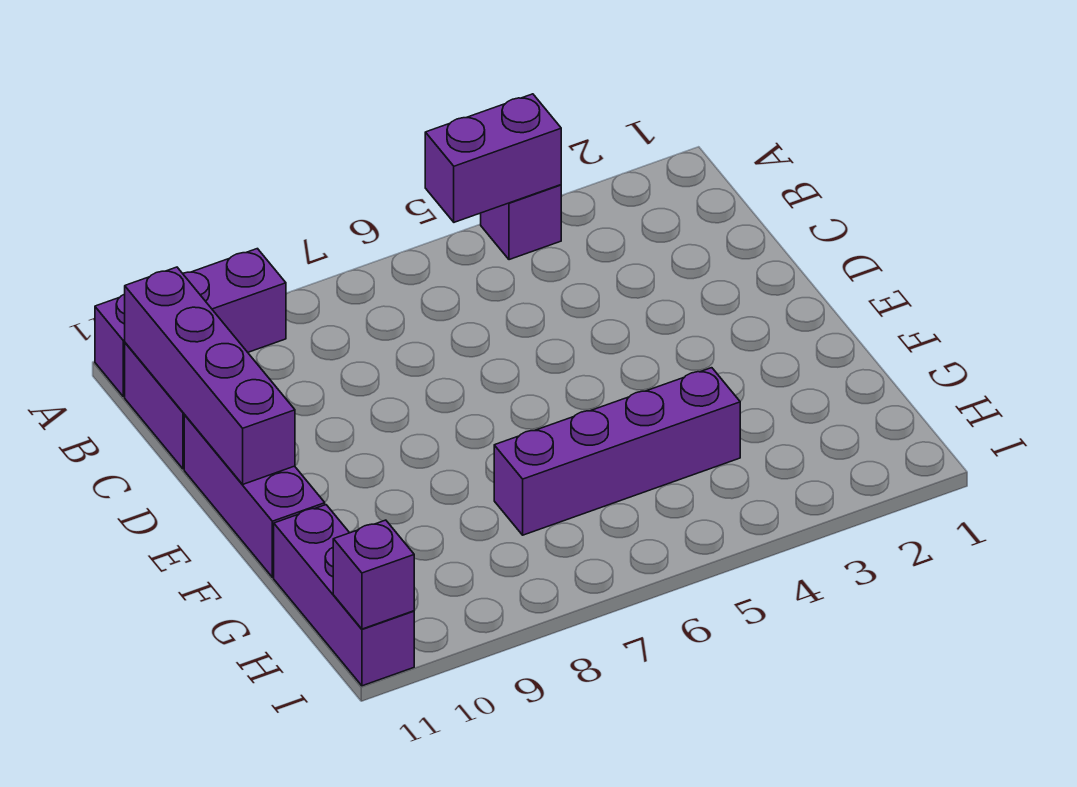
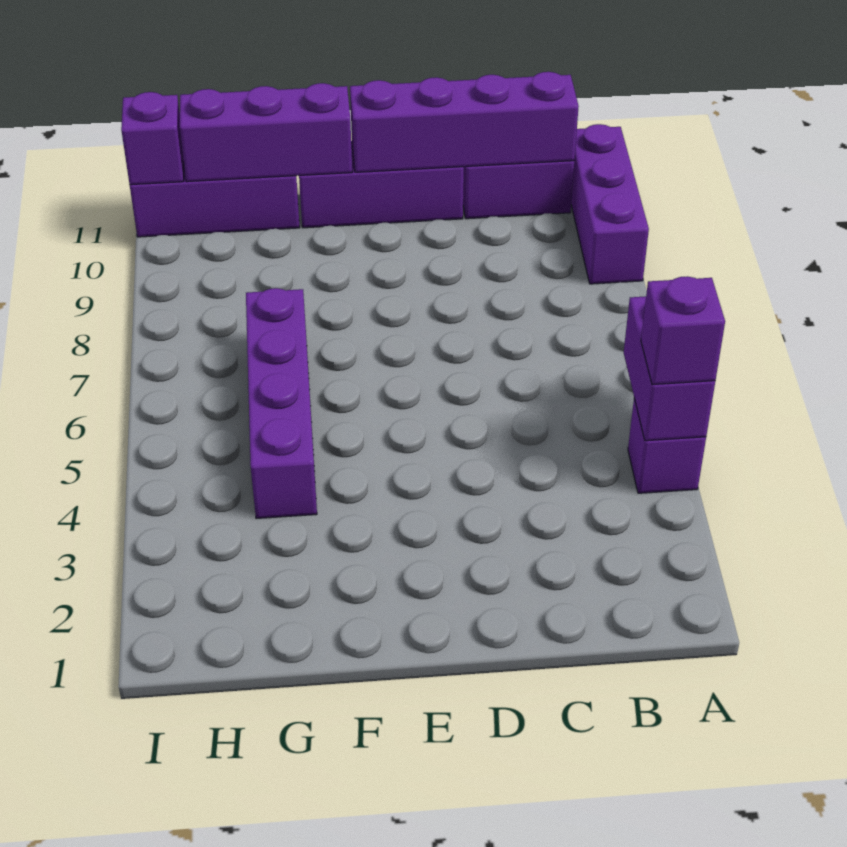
none -> purple 1x1 brick [641,276,725,385]
none -> purple 1x3 brick [180,83,352,182]

